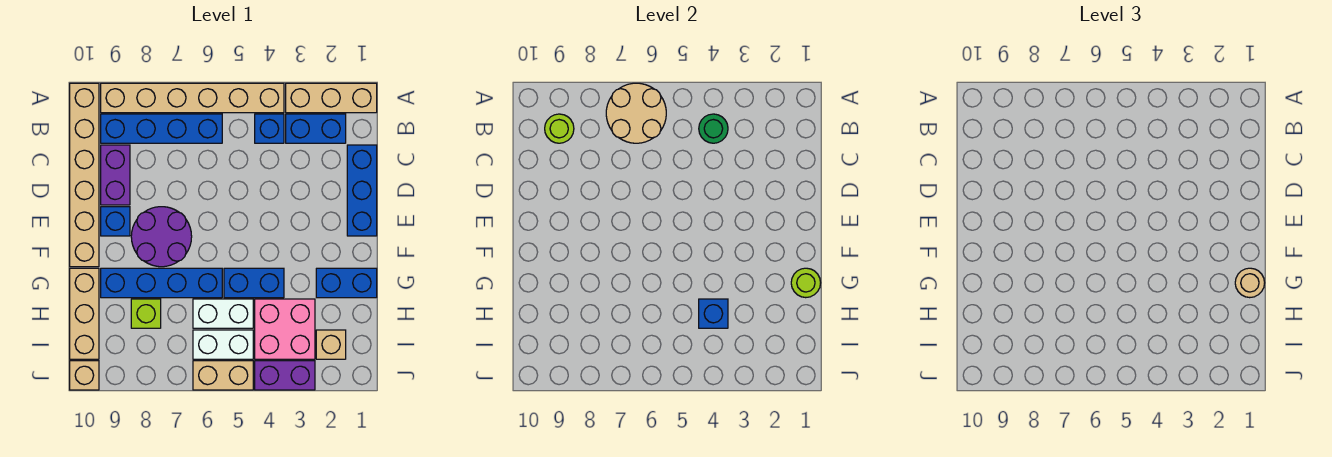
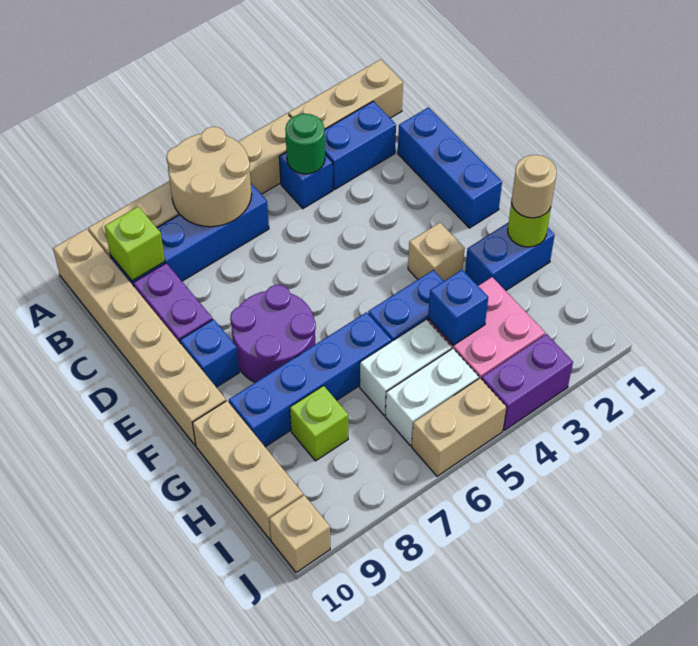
lime 1x1 round brick [545,114,574,143] -> lime 1x1 brick [105,206,165,281]
tan 1x1 brick [316,330,346,359] -> tan 1x1 brick moved to [408,223,465,281]

